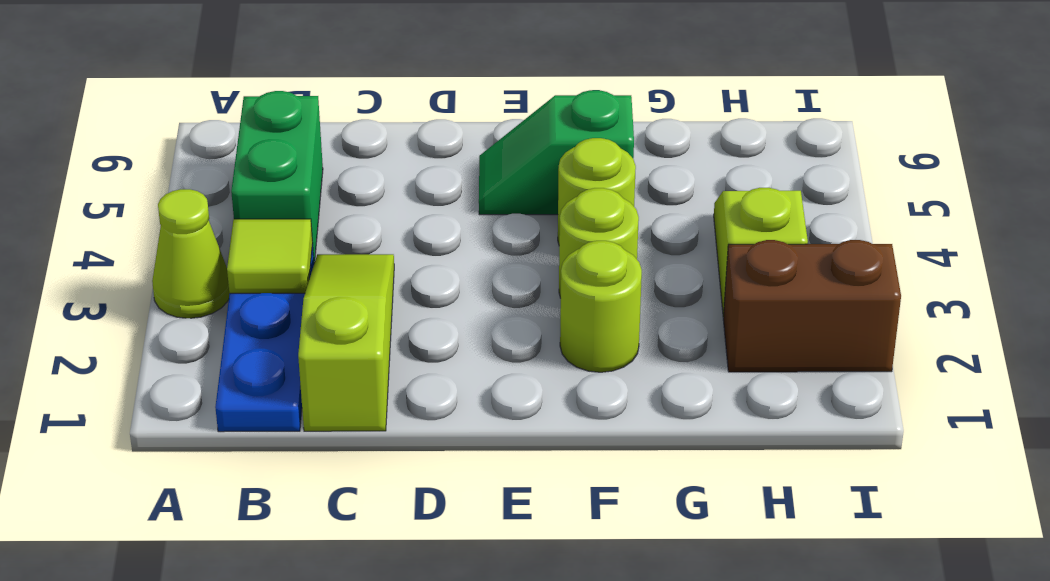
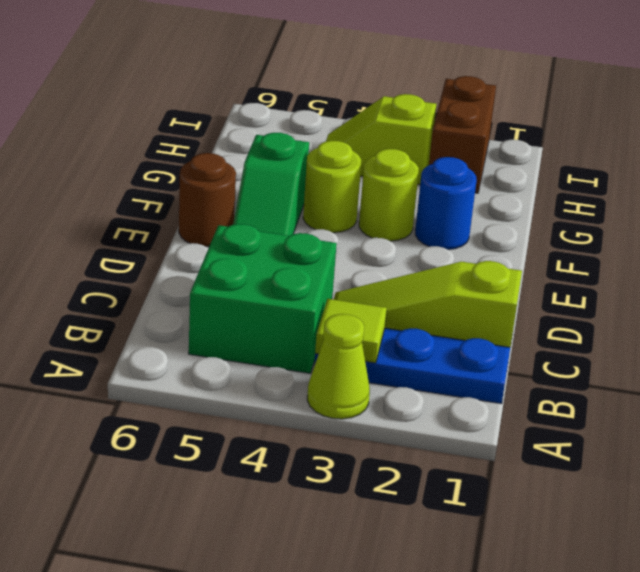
green 1x2 brick [231,91,323,263] -> green 2x2 brick [189,224,337,373]
none -> brown 1x1 round brick [179,153,236,247]
lime 1x1 round brick [560,241,642,372] -> blue 1x1 round brick [415,157,477,250]

